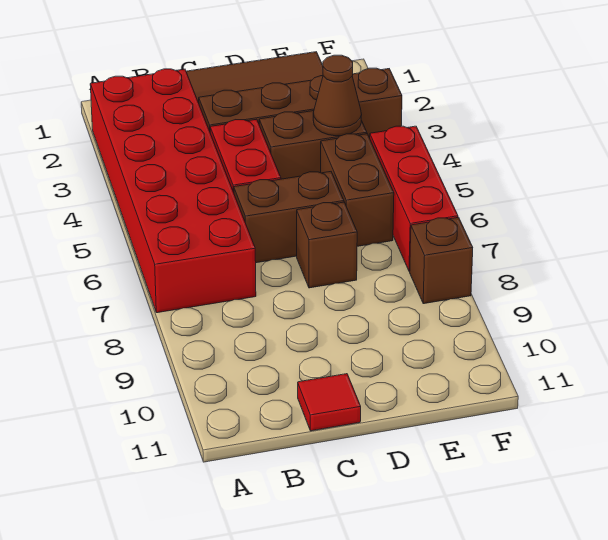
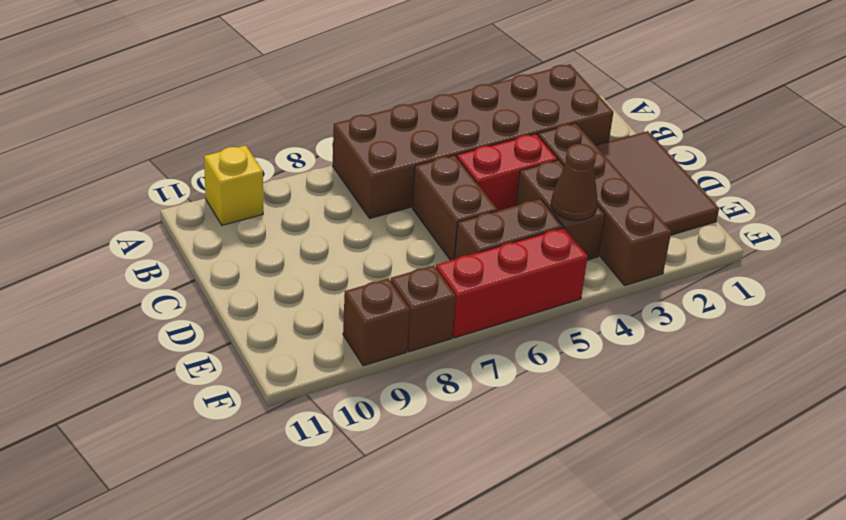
red 2x6 brick [90,69,256,313] -> brown 2x6 brick [333,64,613,218]
none -> yellow 1x1 brick [204,146,263,225]
red 1x1 tile [298,374,361,431] -> none
brown 1x1 brick [297,202,357,288] -> brown 1x1 brick moved to [343,278,410,366]

